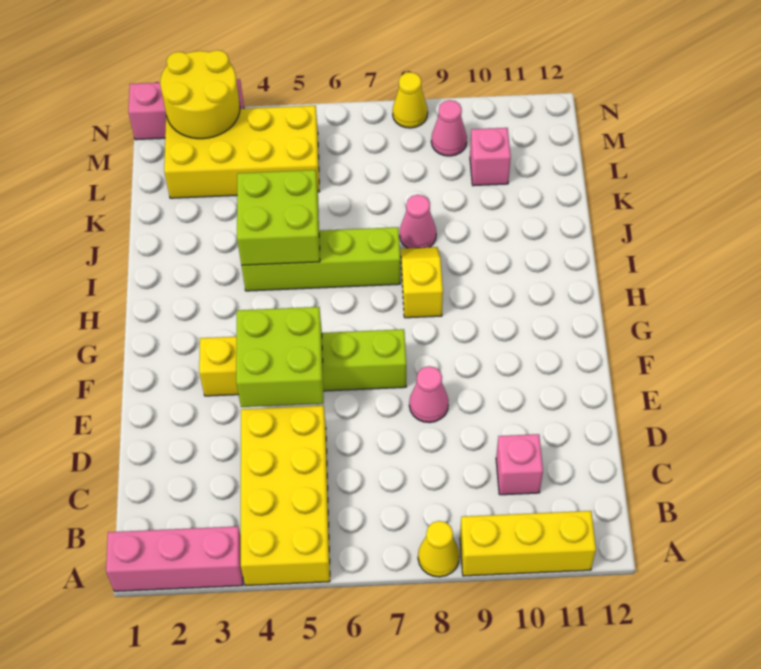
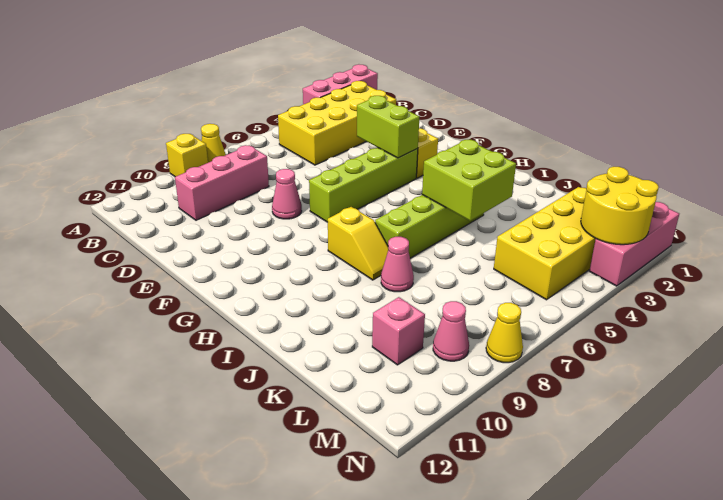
yellow 2x4 brick [241,406,330,586] -> yellow 2x4 brick turned to [278,81,396,165]
yellow 1x3 brick [460,511,596,576] -> yellow 1x1 brick [166,134,208,177]
pink 1x1 brick [496,434,543,495] -> pink 1x3 brick [175,145,269,220]
lime 2x2 brick [236,307,324,407] -> lime 1x2 brick [357,96,419,158]

